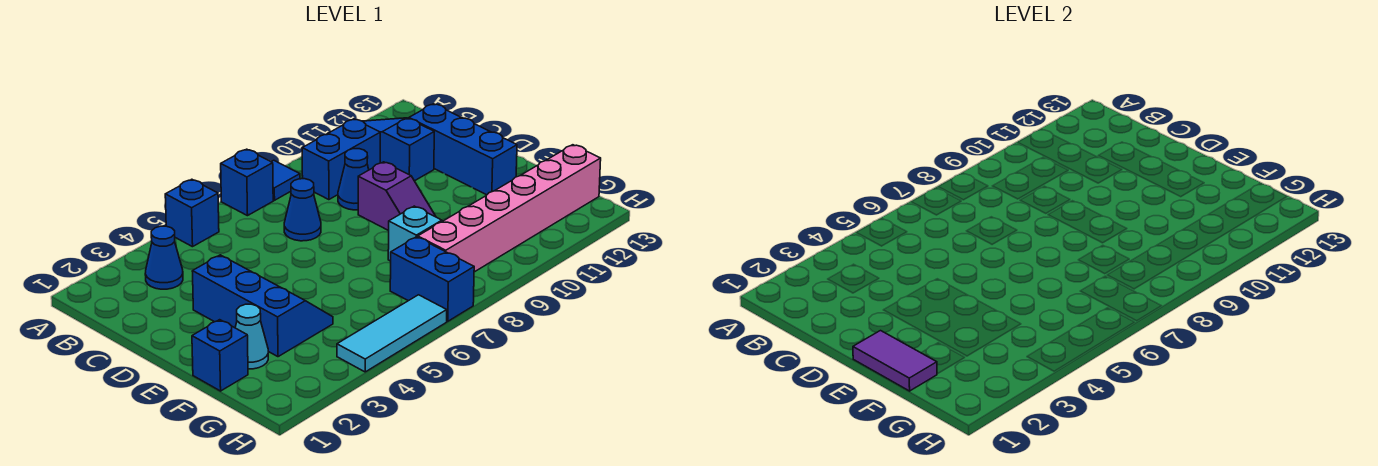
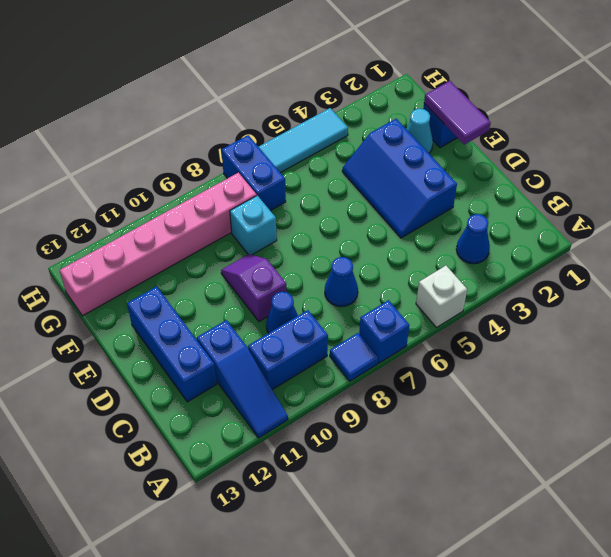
blue 1x1 brick [165,179,219,247] -> white 1x1 brick [416,266,467,328]

